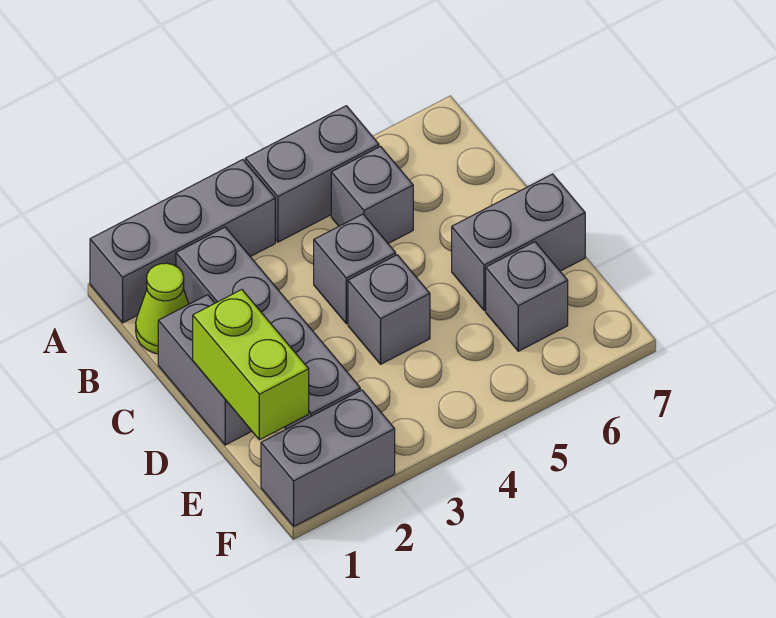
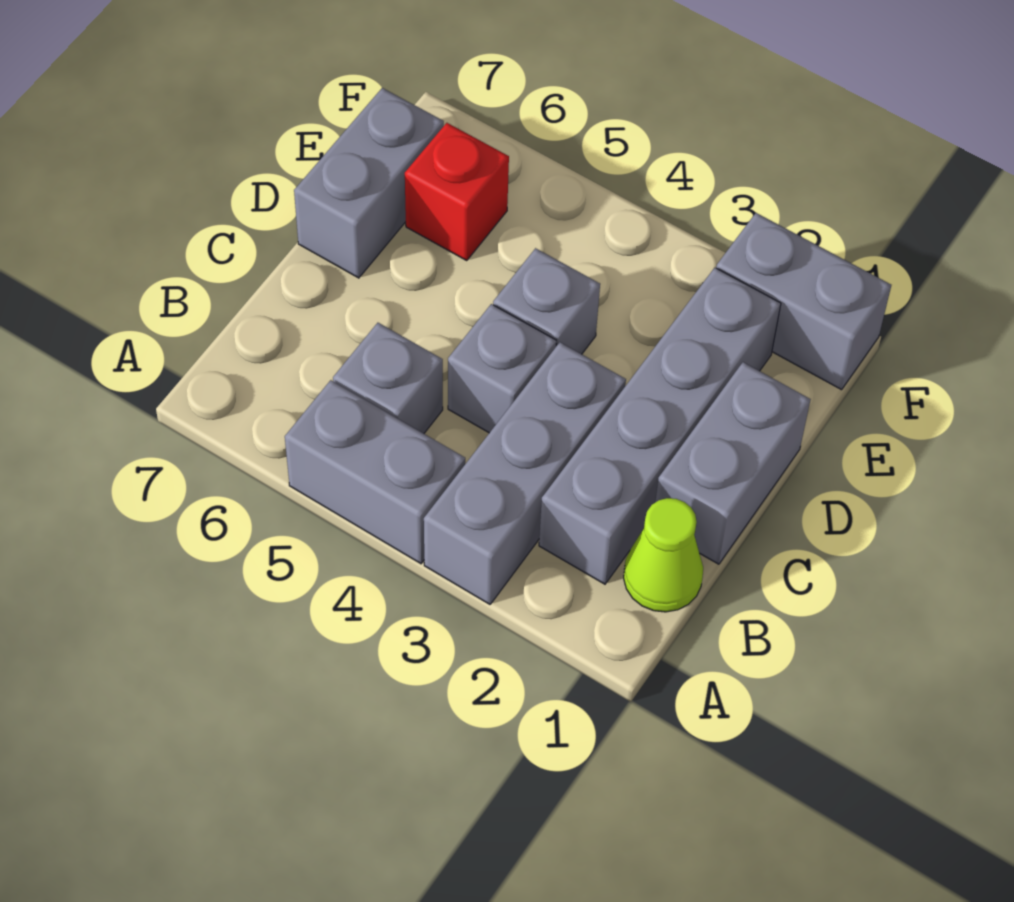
grey 1x3 brick [90,160,275,323] -> grey 1x3 brick turned to [424,342,626,604]
lime 1x2 brick [193,290,309,440] -> none
grey 1x2 brick [452,174,585,311] -> grey 1x2 brick turned to [294,88,444,278]
grey 1x1 brick [486,242,568,351] -> red 1x1 brick [405,123,509,261]

